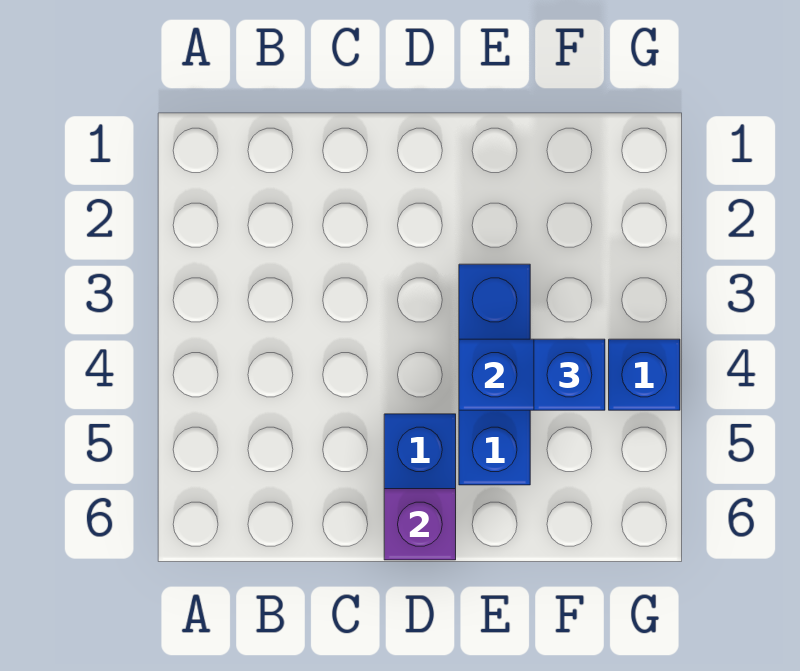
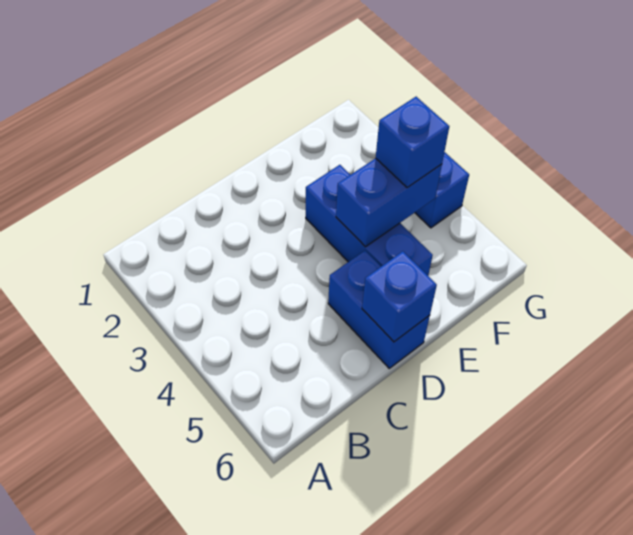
purple 1x1 brick [384,489,456,560] -> blue 1x1 brick [362,251,437,342]

